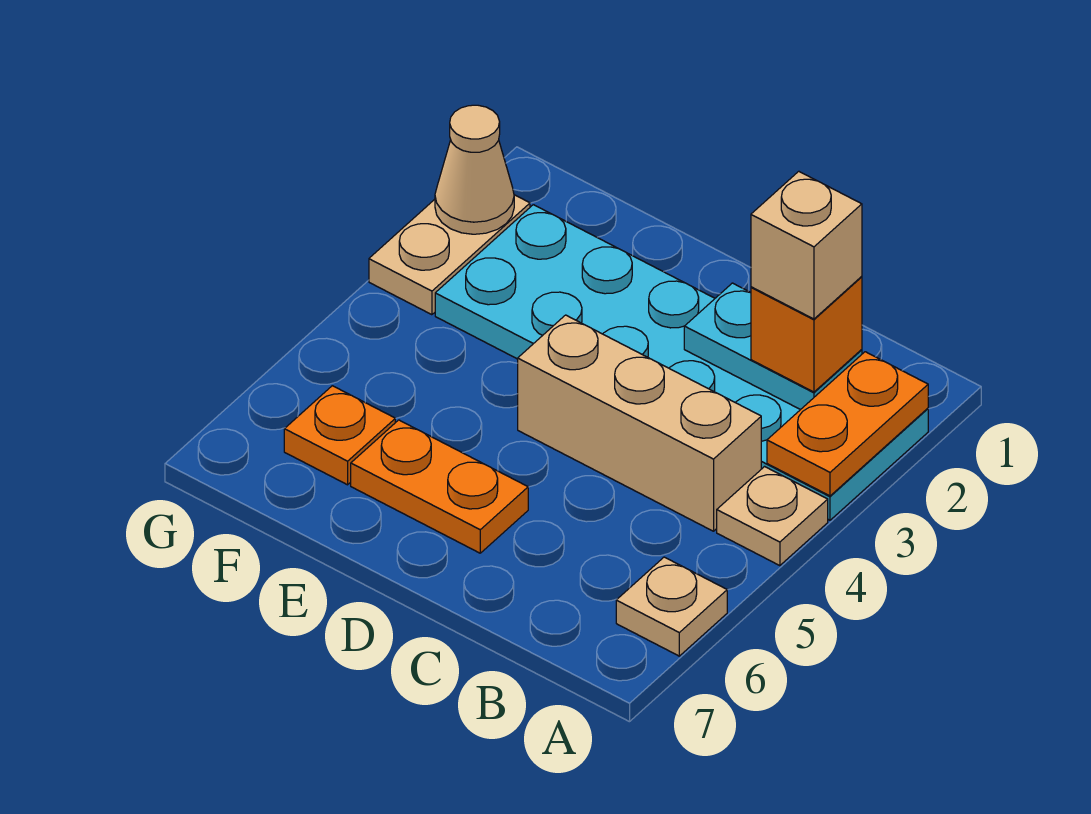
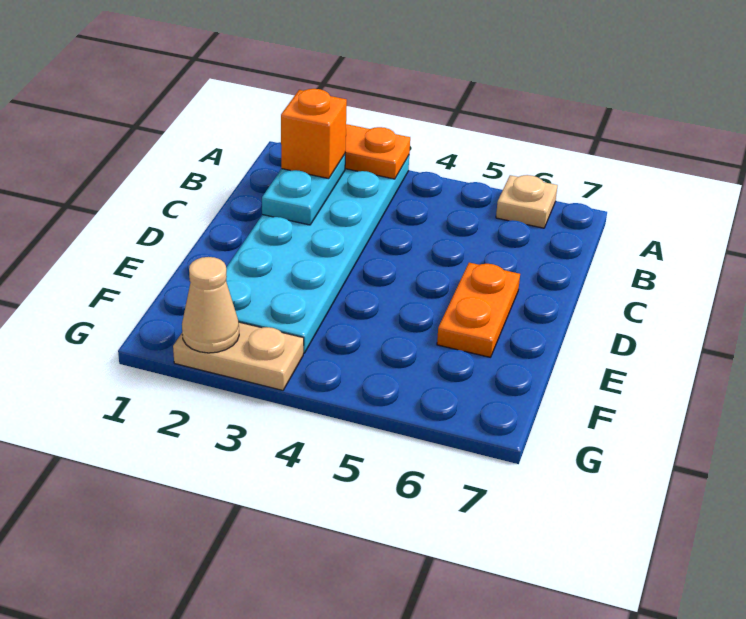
tan 1x1 plate [717,467,828,566] -> none
tan 1x1 brick [751,171,862,319] -> none
tan 1x3 brick [518,315,761,531] -> none
orange 1x1 plate [284,386,395,485] -> none

